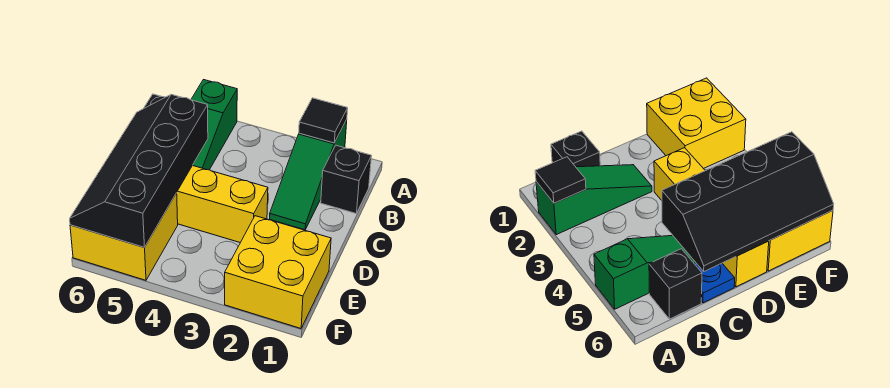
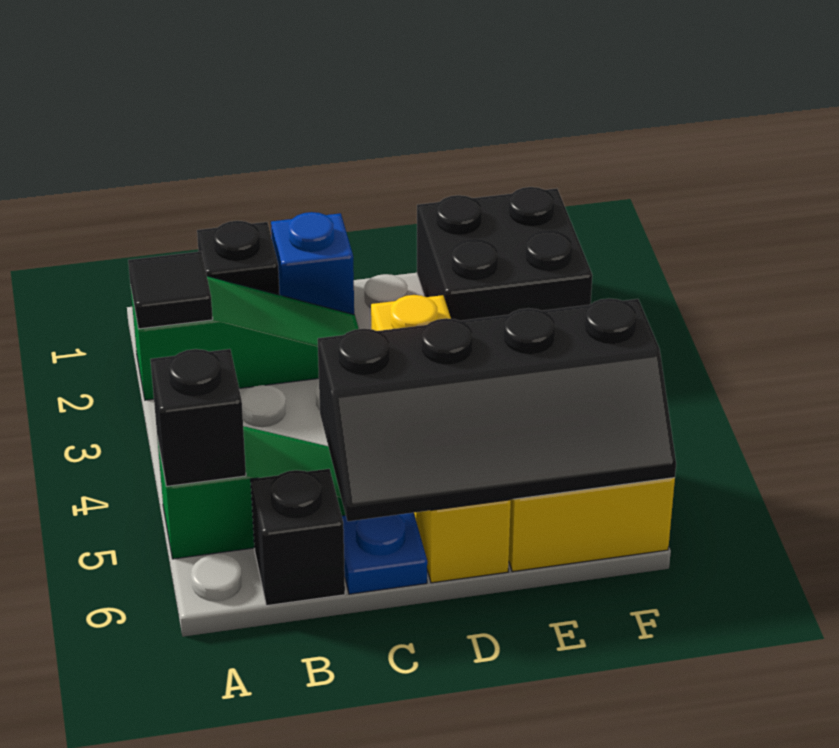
none -> black 1x1 brick [150,349,246,486]
none -> blue 1x1 brick [271,212,354,315]
yellow 2x2 brick [225,216,331,328] -> black 2x2 brick [417,187,592,321]

